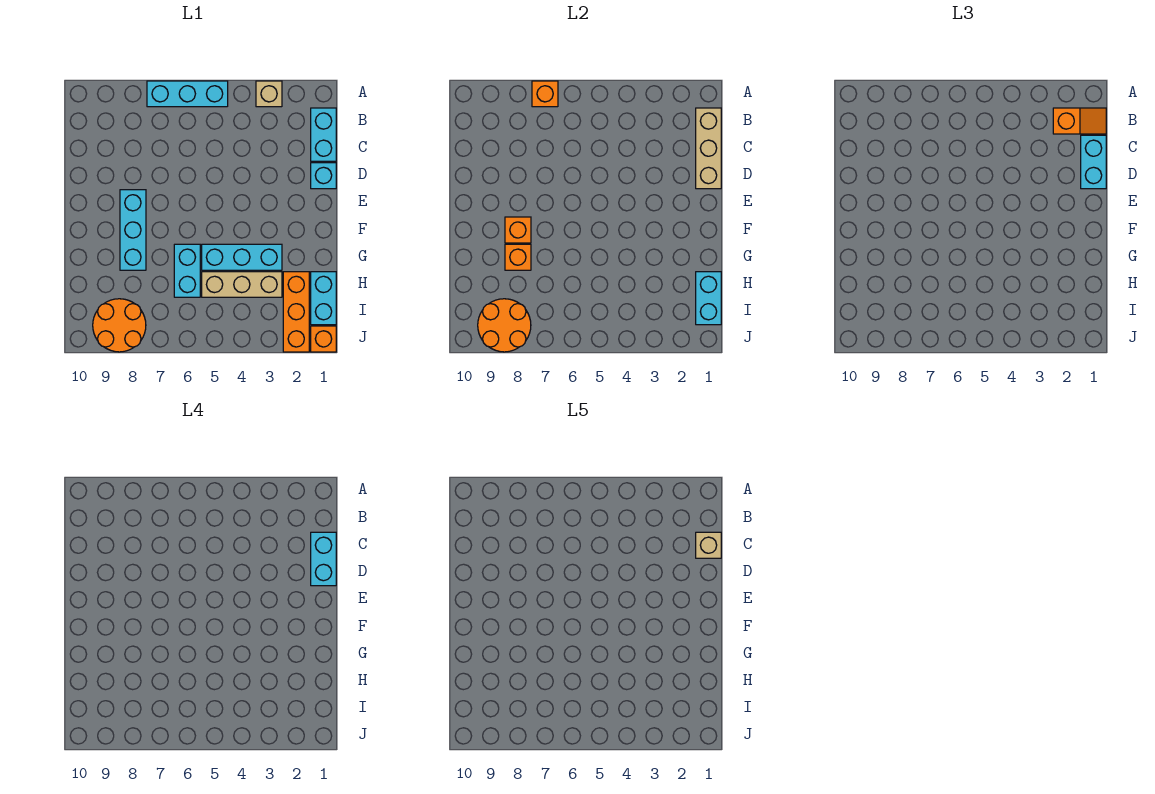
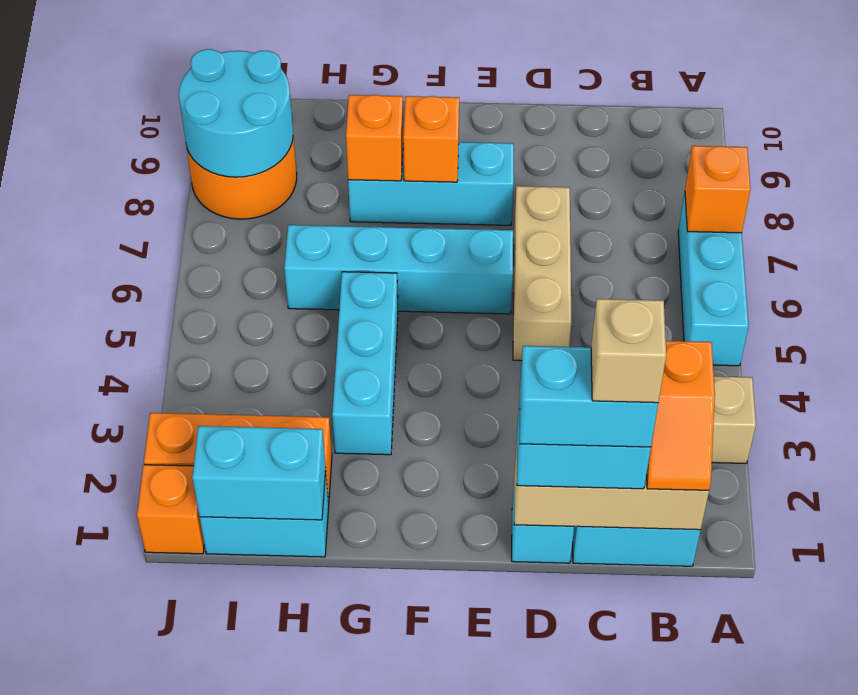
cyan 1x2 brick [174,244,200,297] -> cyan 1x4 brick [284,225,513,314]
tan 1x3 brick [202,272,282,297] -> tan 1x3 brick moved to [513,186,572,361]
orange 2x2 round brick [478,299,531,352] -> cyan 2x2 round brick [179,49,293,177]

